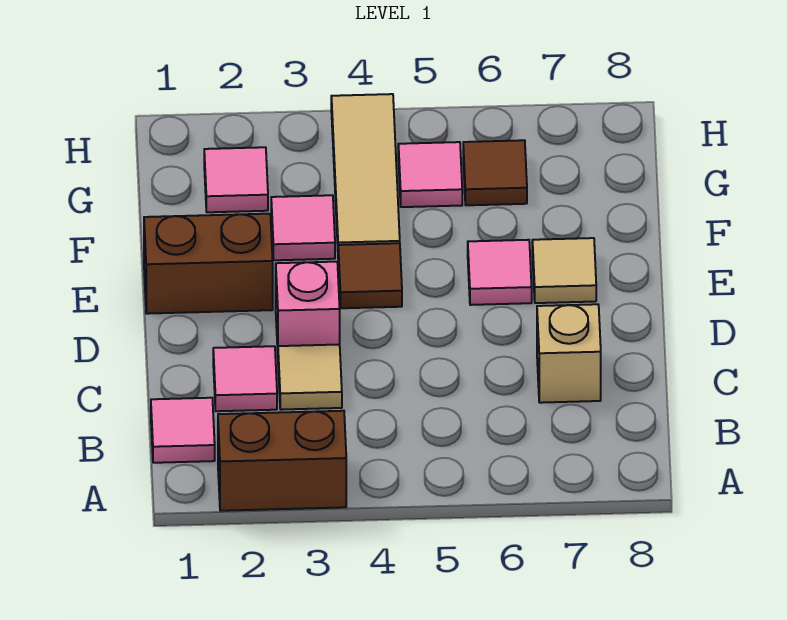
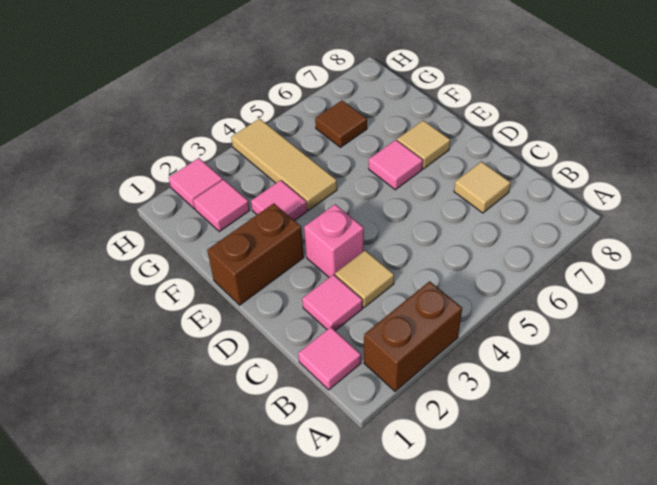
tan 1x1 brick [537,304,601,403] -> tan 1x1 tile [454,162,511,213]
brown 1x1 tile [338,243,402,308] -> none
pink 1x1 tile [398,142,462,207] -> pink 1x1 tile moved to [169,158,223,209]

